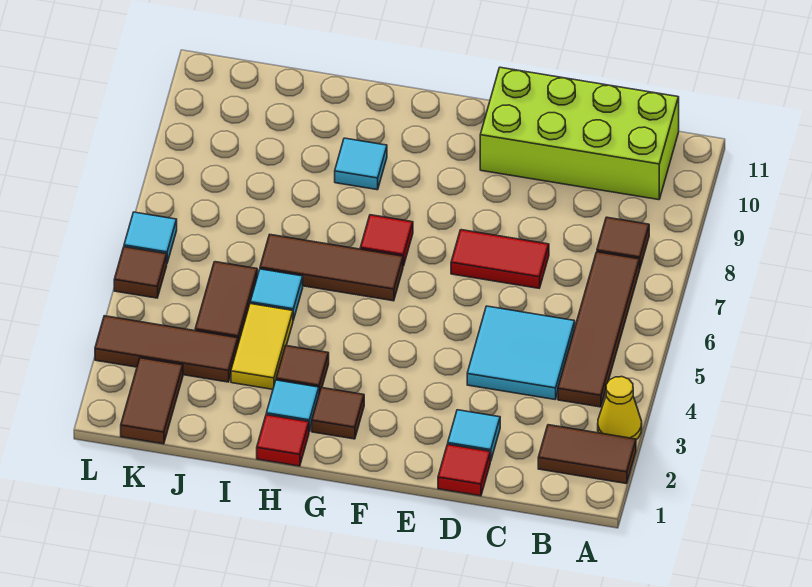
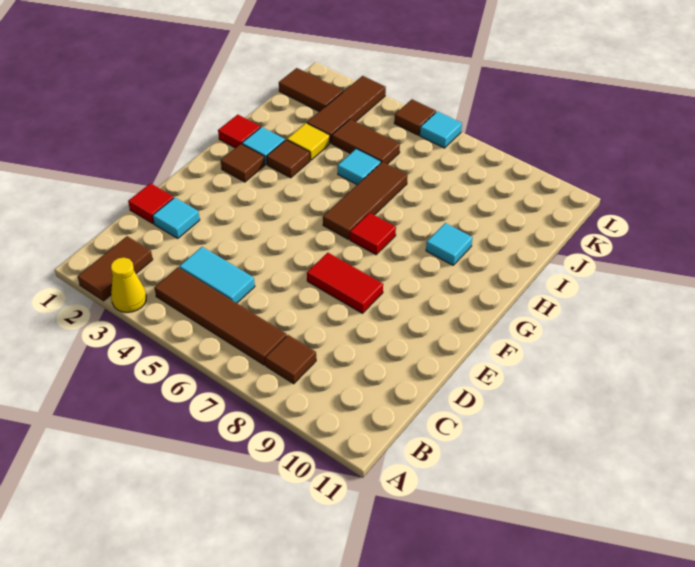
lime 2x4 brick [480,67,679,200] -> none
cyan 2x2 tile [467,306,575,400] -> cyan 1x2 tile [179,247,255,303]
red 1x2 tile [451,230,549,288] -> red 1x2 tile turned to [307,253,383,313]
yellow 1x2 tile [231,304,293,389] -> yellow 1x1 tile [287,123,330,160]

